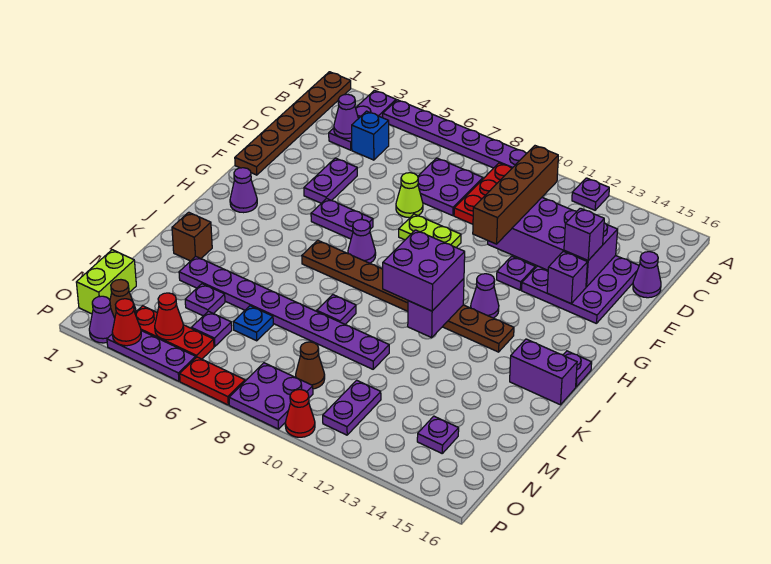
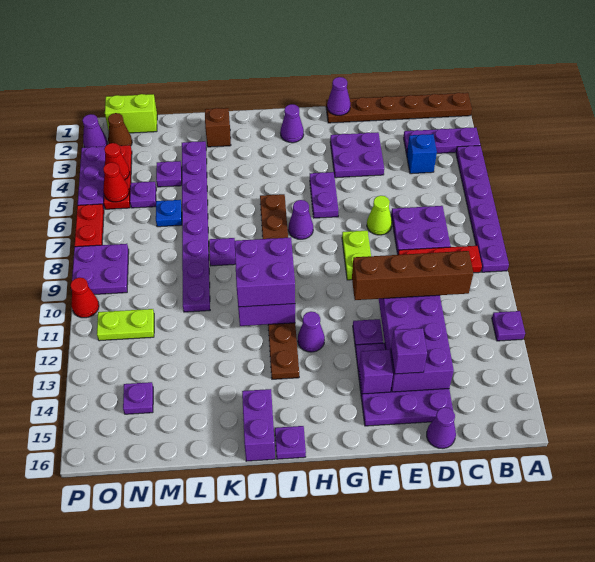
purple 1x1 cone [334,94,358,138] -> purple 1x1 cone moved to [327,77,350,115]
purple 1x2 plate [304,158,357,203] -> purple 2x2 plate [330,132,384,178]
brown 1x1 cone [296,342,325,389] -> none
purple 1x2 plate [323,380,381,435] -> lime 1x2 plate [97,309,154,341]
red 1x1 cone [112,299,141,346] -> red 1x1 cone moved to [103,162,129,202]

